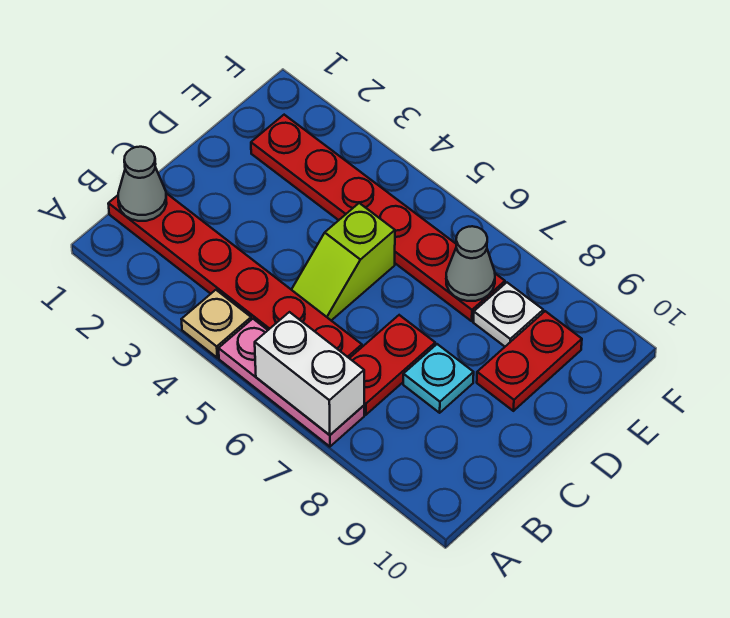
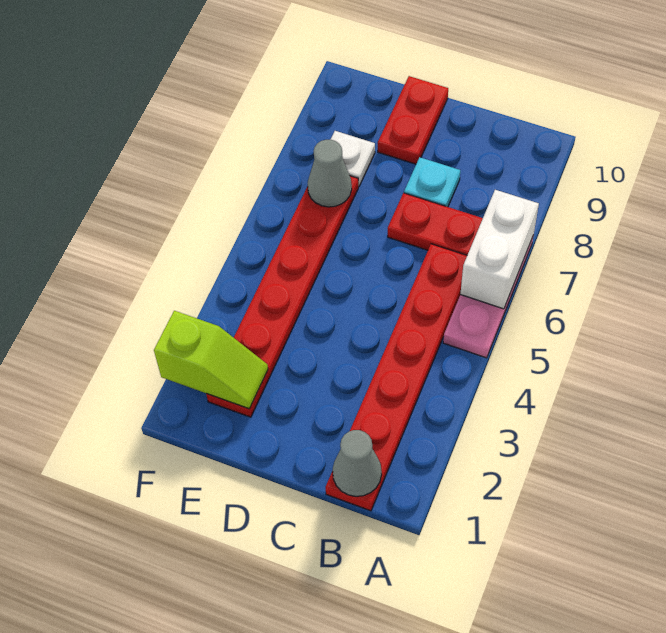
tan 1x1 plate [181,290,251,358] -> none
lime 1x2 slope [292,203,395,320] -> lime 1x2 slope moved to [154,311,268,409]
red 1x2 plate [477,311,582,411] -> red 1x2 plate turned to [378,76,448,164]

